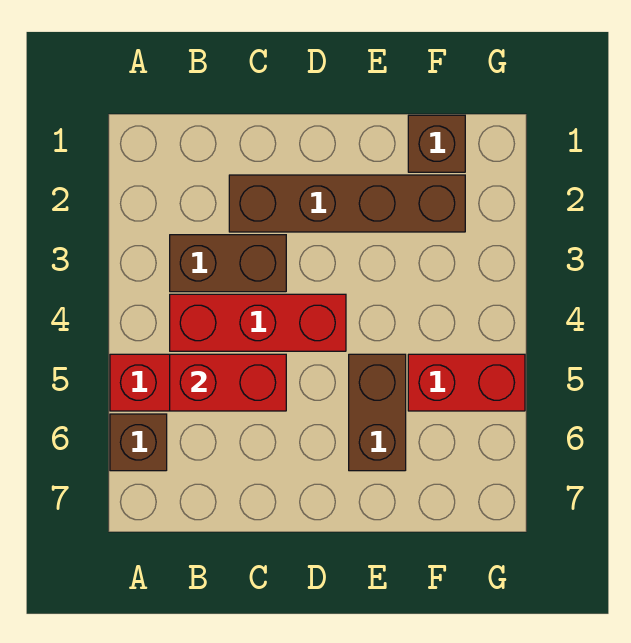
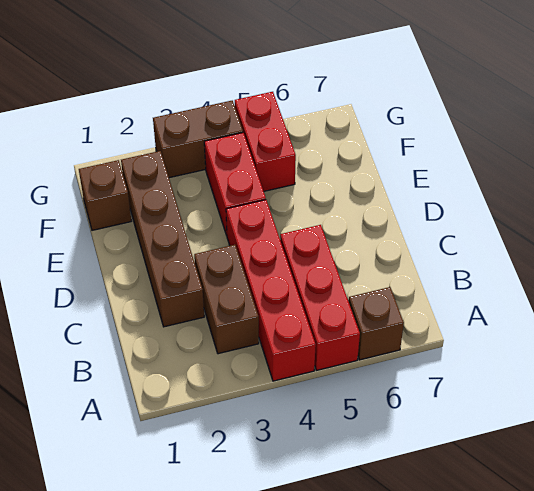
red 1x3 brick [170,294,346,351] -> red 1x4 brick [226,200,316,381]
red 1x2 brick [170,354,286,411] -> red 1x2 brick moved to [204,133,266,236]
brown 1x2 brick [349,354,406,471] -> brown 1x2 brick moved to [153,101,243,178]

